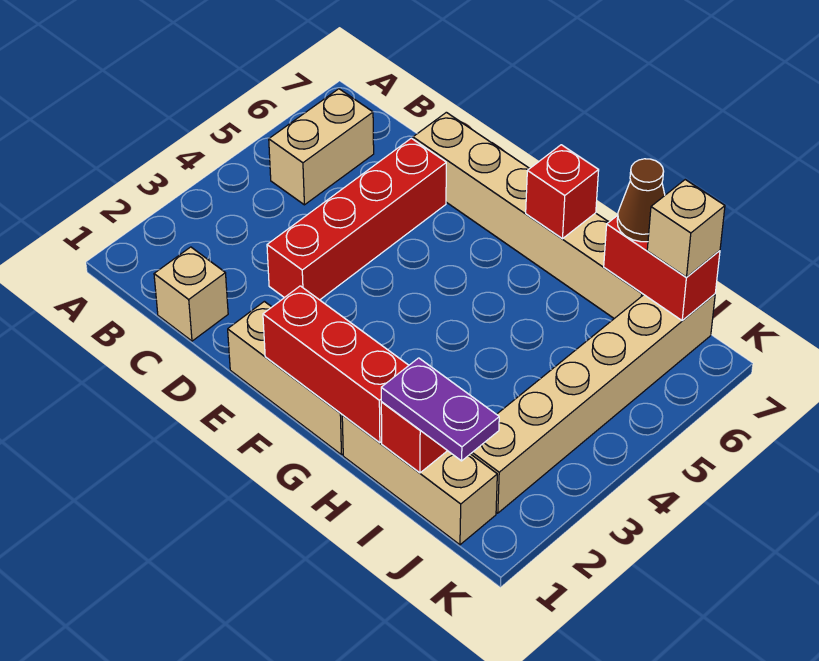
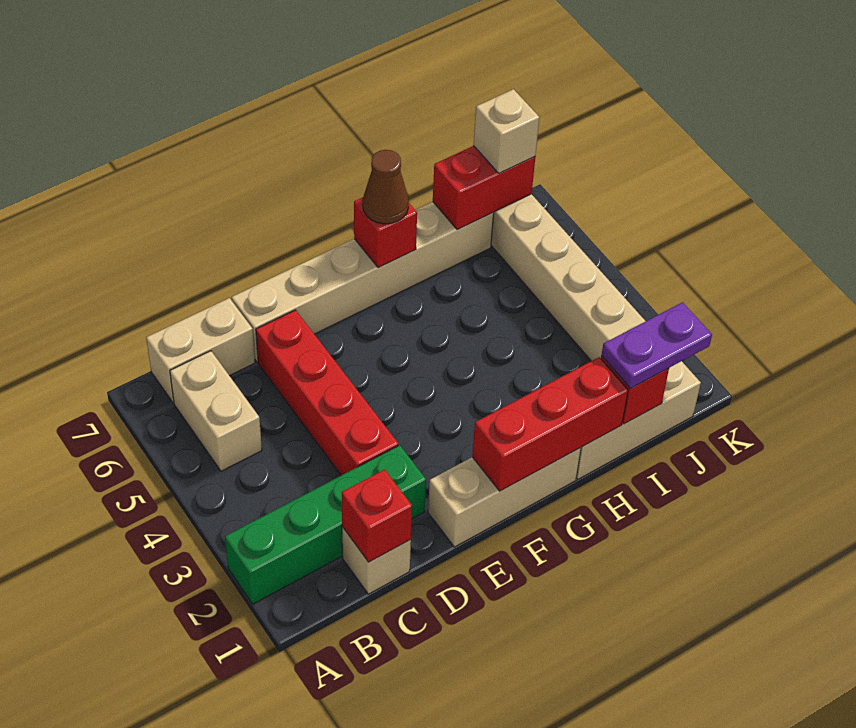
none -> green 1x4 brick [225,445,426,604]
none -> tan 1x2 brick [146,298,255,403]
none -> red 1x1 brick [342,470,412,562]
brown 1x1 cone [617,159,665,242] -> brown 1x1 cone moved to [363,150,409,224]

